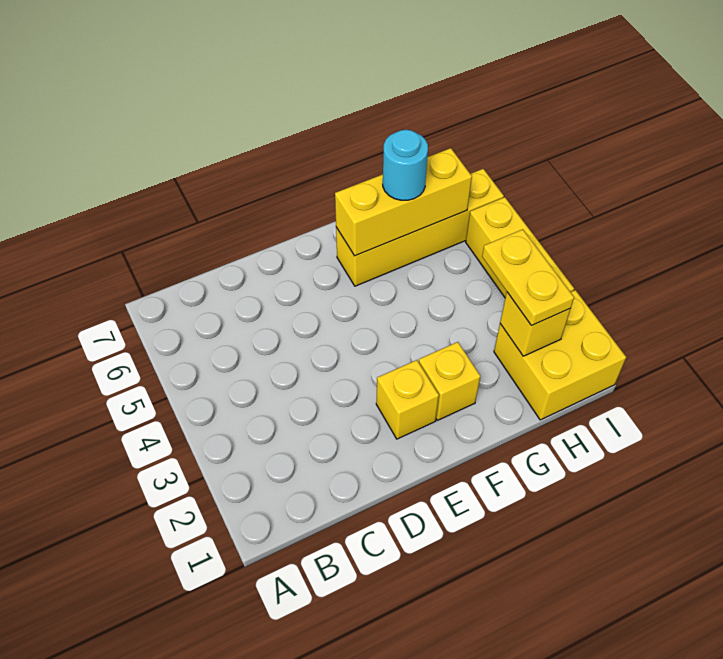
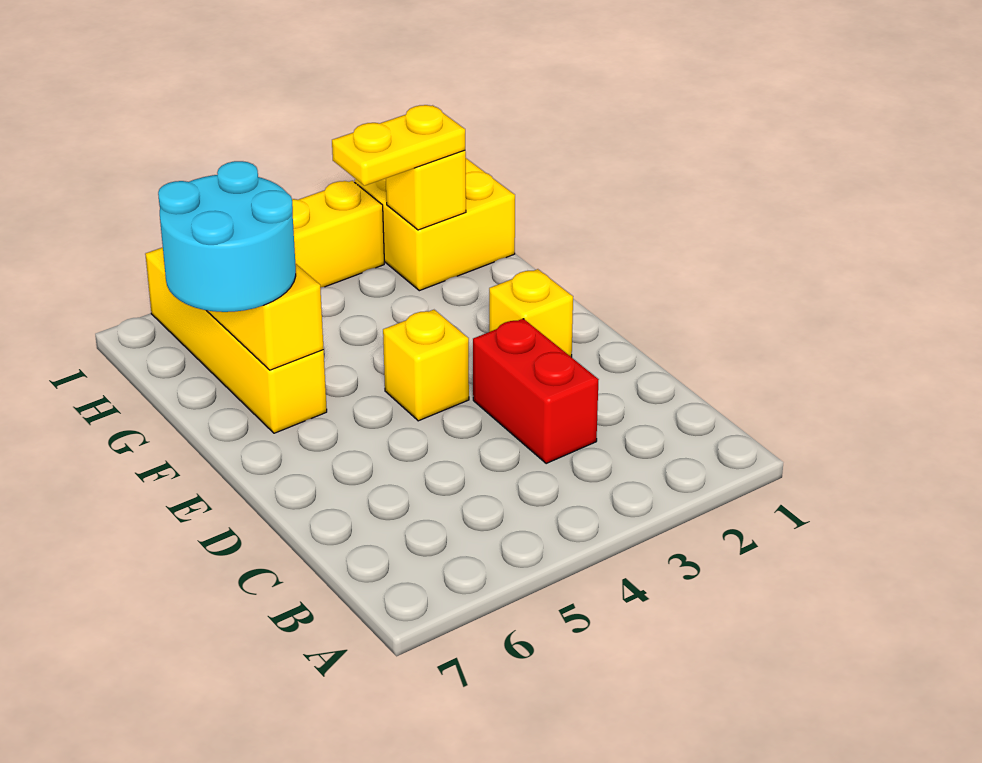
none -> red 1x2 brick [473,319,599,464]
yellow 1x1 brick [419,342,481,420] -> yellow 1x1 brick moved to [383,310,469,421]
cyan 1x1 round brick [383,130,428,200] -> cyan 2x2 round brick [158,161,296,312]

